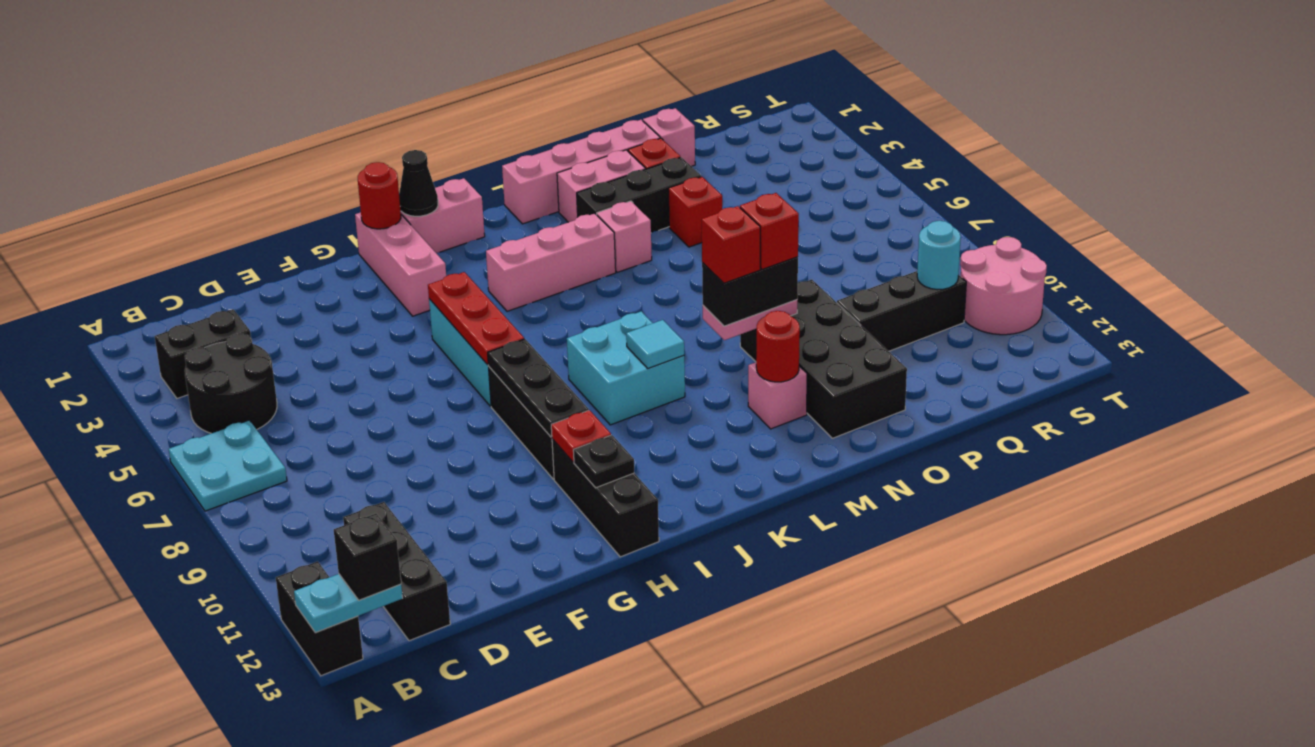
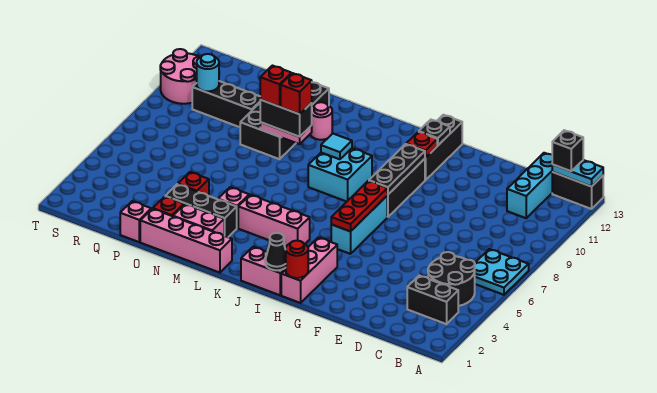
black 1x2 brick [276,561,363,676] -> black 1x2 brick turned to [552,172,603,209]
black 1x3 brick [343,502,450,641] -> cyan 1x3 brick [507,153,552,218]
pink 1x1 brick [748,362,807,429] -> pink 1x1 round brick [310,102,332,140]
red 1x1 round brick [756,311,800,382] -> none

